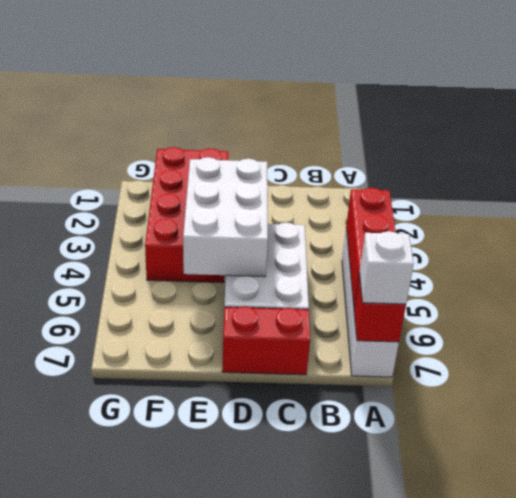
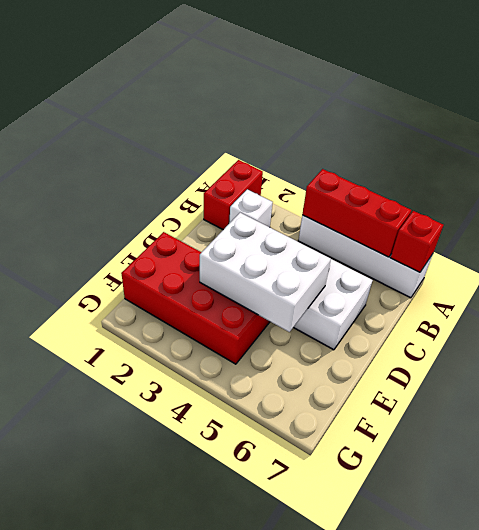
white 1x1 brick [359,231,414,304] -> white 1x1 brick moved to [229,189,273,227]
red 1x2 brick [222,307,310,375] -> red 1x2 brick moved to [204,160,263,230]

